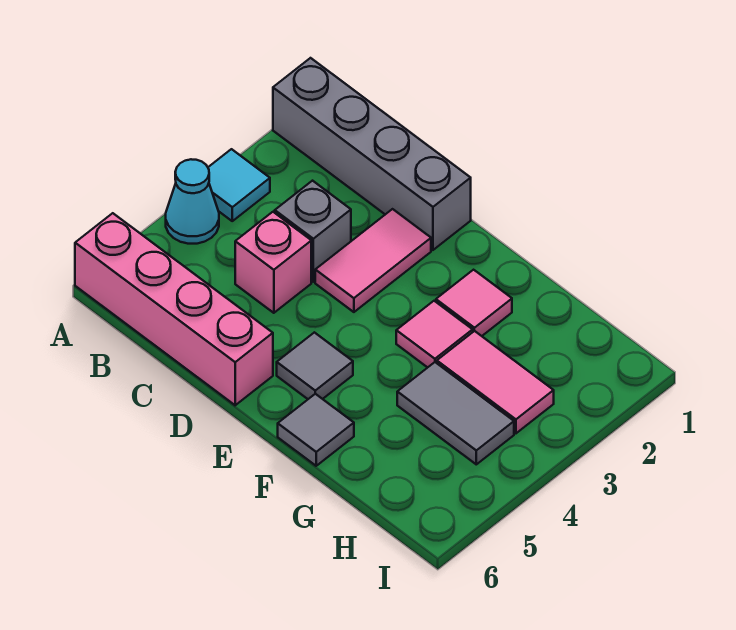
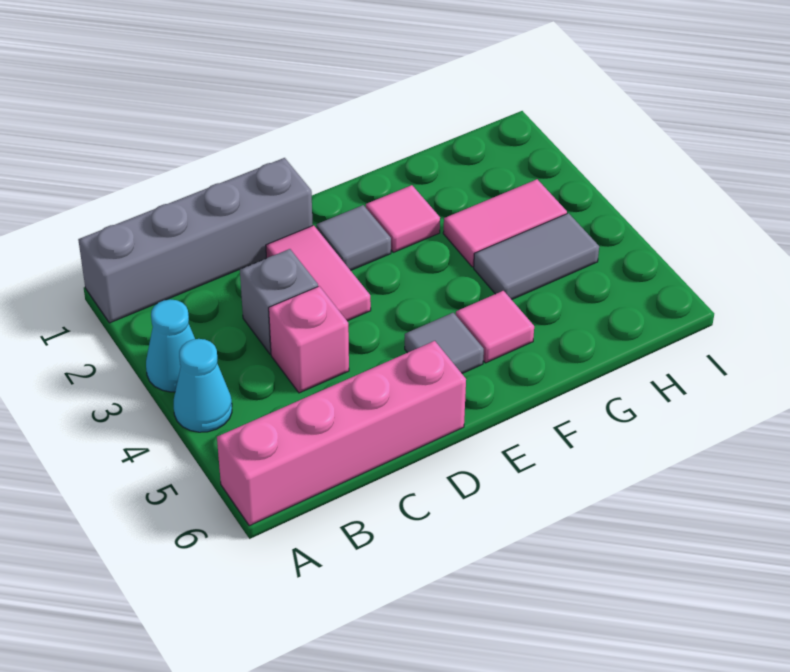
cyan 1x1 tile [208,149,270,221] -> cyan 1x1 cone [146,299,195,392]
pink 1x1 tile [396,301,473,367] -> pink 1x1 tile moved to [456,291,534,363]
grey 1x1 tile [278,394,354,466] -> grey 1x1 tile moved to [316,205,391,271]

